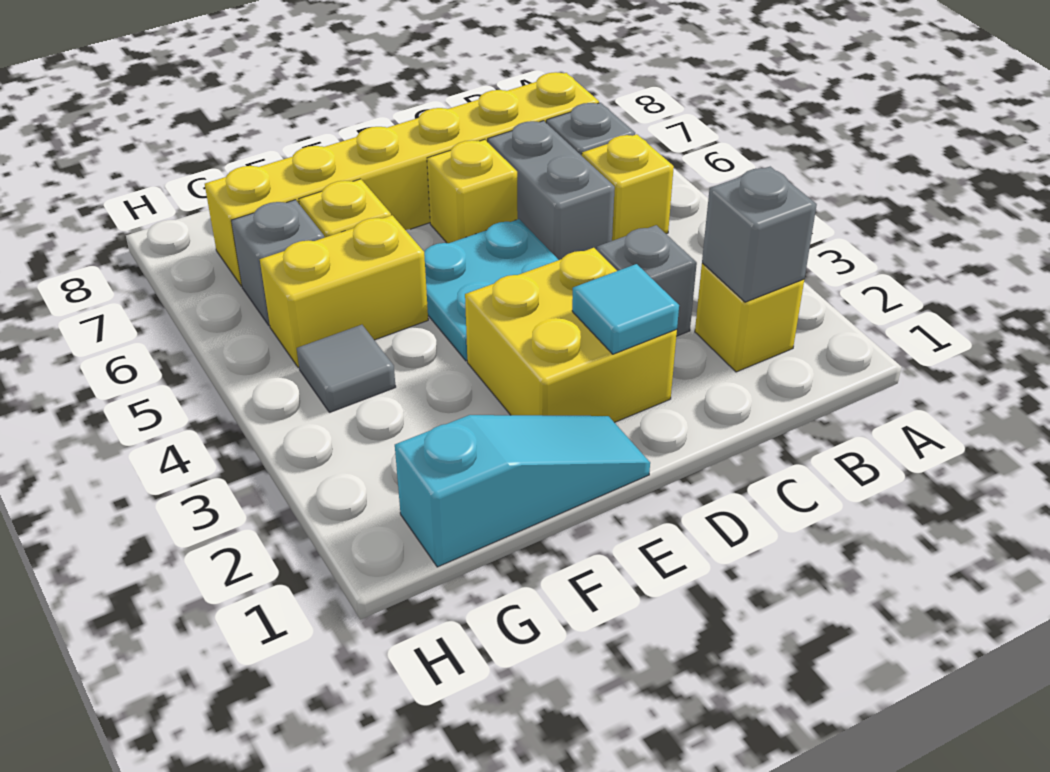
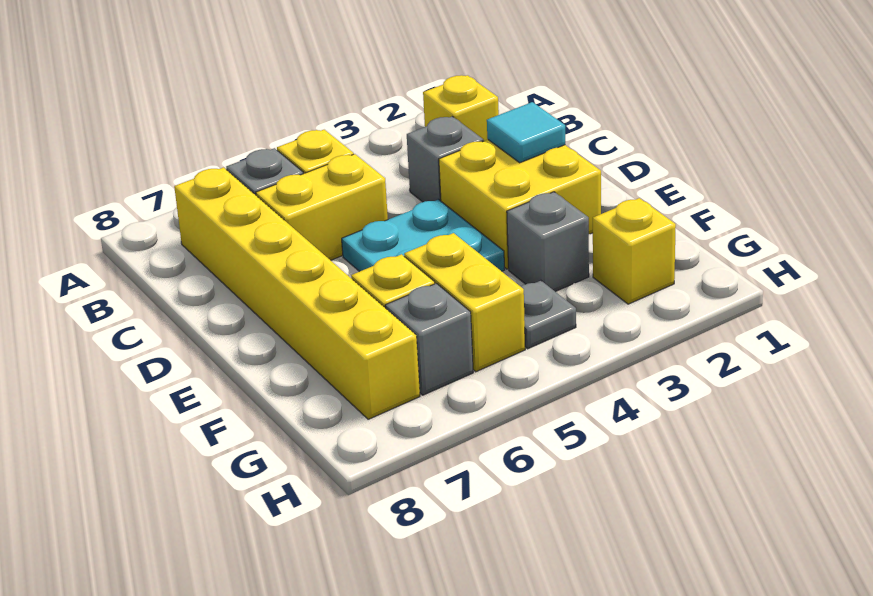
grey 1x1 brick [702,167,817,302] -> grey 1x1 brick moved to [507,192,589,292]
grey 1x2 brick [488,121,615,260] -> yellow 1x2 brick [256,154,388,260]
yellow 1x1 brick [427,139,518,243] -> yellow 1x1 brick moved to [593,198,676,304]
cyan 1x3 slope [395,415,650,567] -> none
grey 1x1 tile [297,325,396,412] -> grey 1x1 plate [521,281,576,349]

